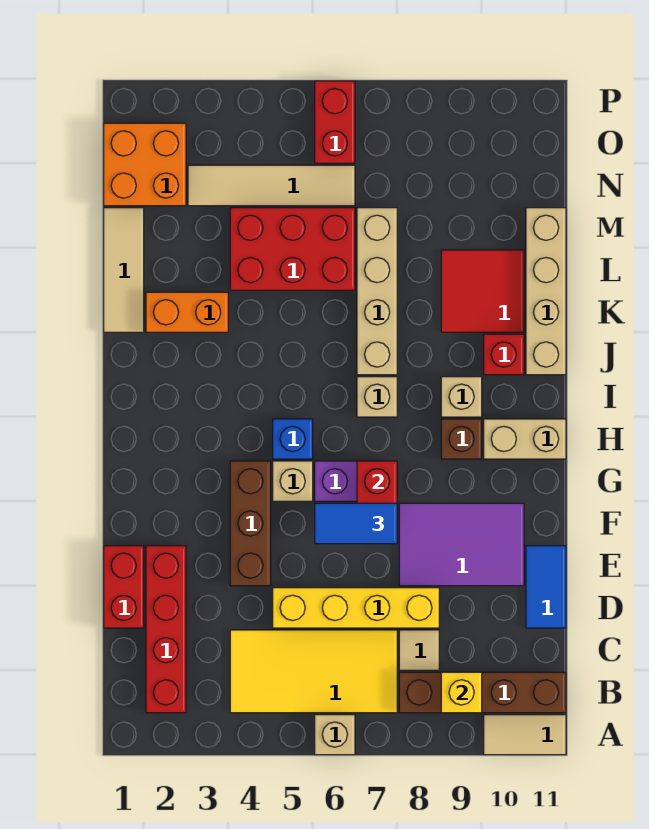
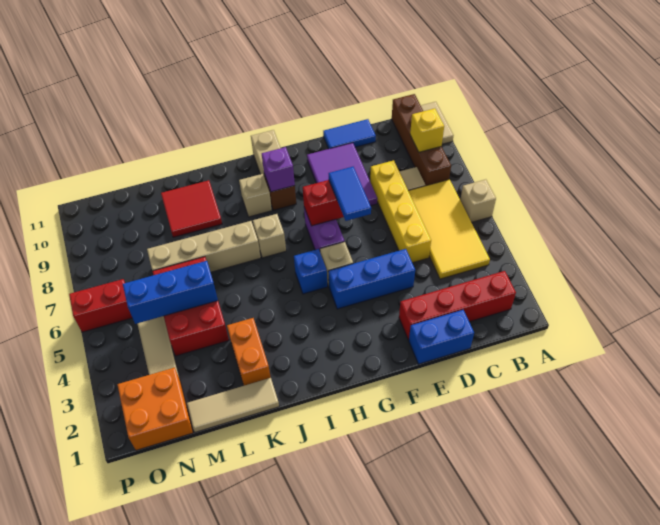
red 1x2 brick [104,546,144,628] -> blue 1x2 brick [409,310,474,364]
brown 1x3 brick [230,461,271,586] -> blue 1x3 brick [328,249,415,309]
none -> purple 1x1 brick [262,147,295,192]
red 1x1 brick [484,334,524,375] -> none
tan 1x4 brick [526,208,566,375] -> none
none -> blue 1x3 brick [123,261,218,324]

